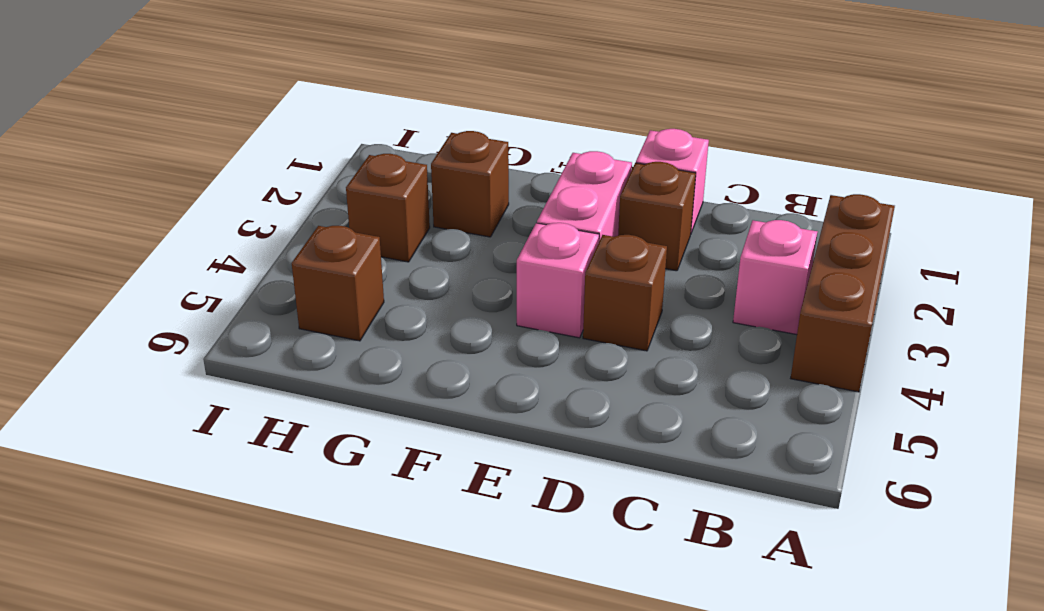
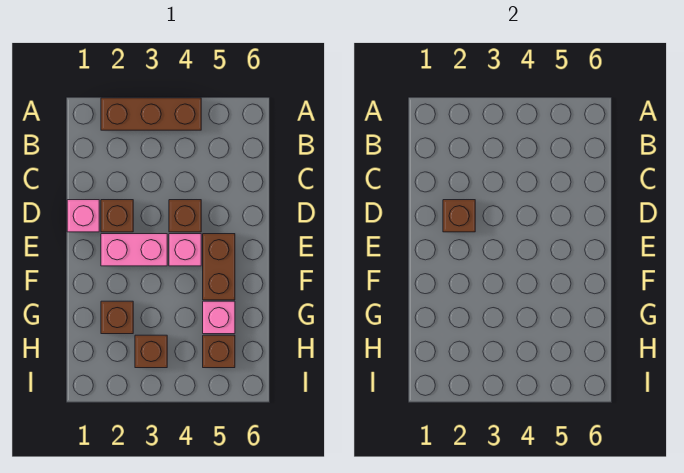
pink 1x1 brick [733,220,817,335] -> pink 1x1 brick moved to [203,301,235,334]
none -> brown 1x1 brick [443,200,475,232]
none -> brown 1x2 brick [203,234,235,300]

